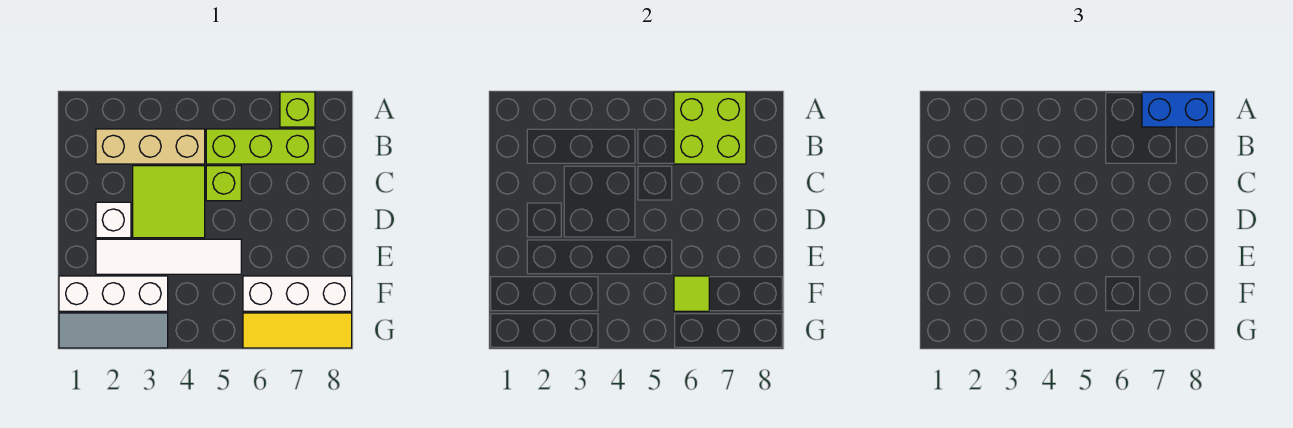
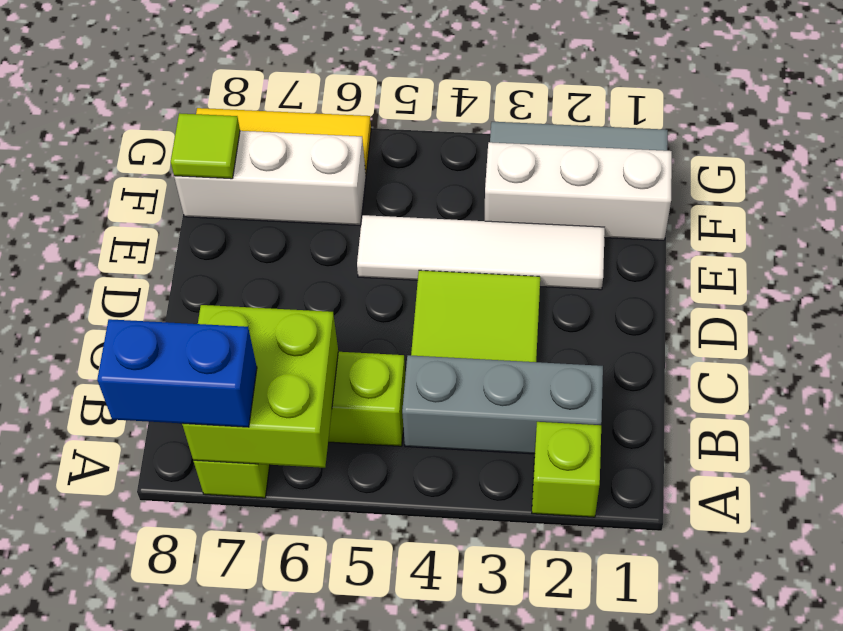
tan 1x3 brick [96,129,205,164] -> grey 1x3 brick [402,355,603,454]
lime 1x1 brick [206,166,241,201] -> lime 1x1 brick moved to [532,422,601,517]
white 1x1 brick [96,202,131,238] -> none
lime 1x1 tile [674,276,709,311] -> lime 1x1 tile moved to [171,113,240,179]

